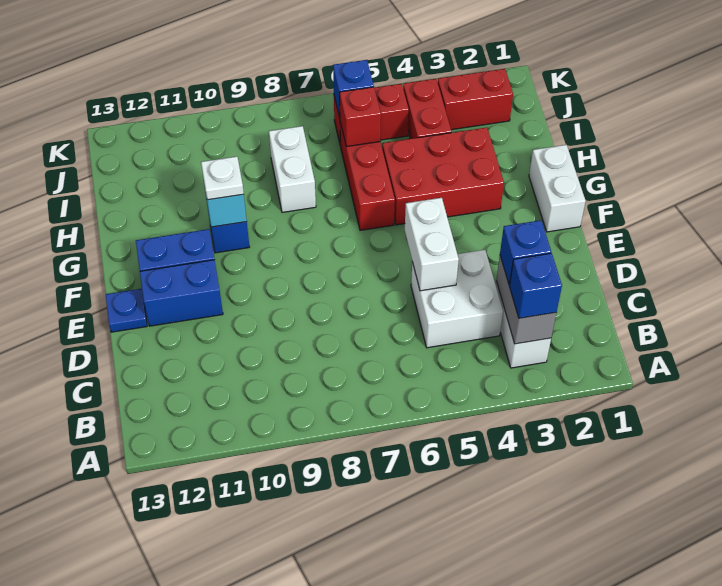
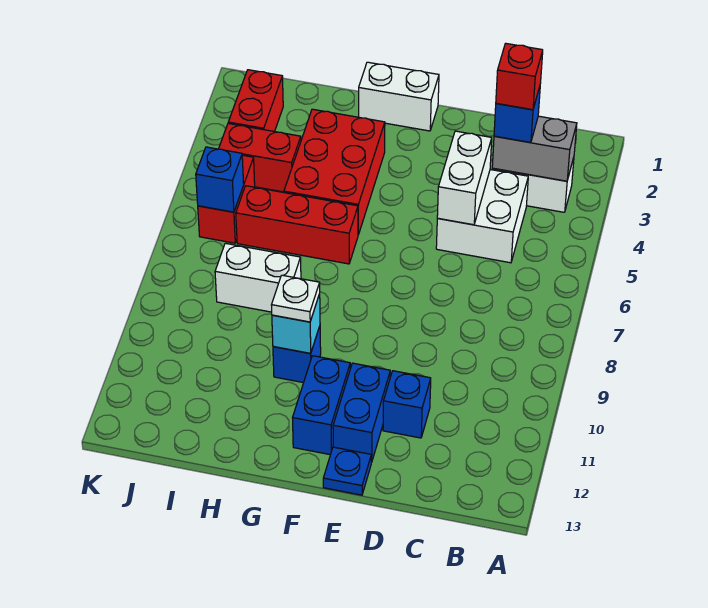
blue 1x1 brick [509,253,562,318] -> blue 1x1 brick moved to [383,371,431,438]
white 1x2 brick [405,198,459,291] -> white 1x2 brick turned to [437,131,492,225]
red 1x1 brick [340,87,381,147] -> red 1x1 brick moved to [496,43,543,110]

